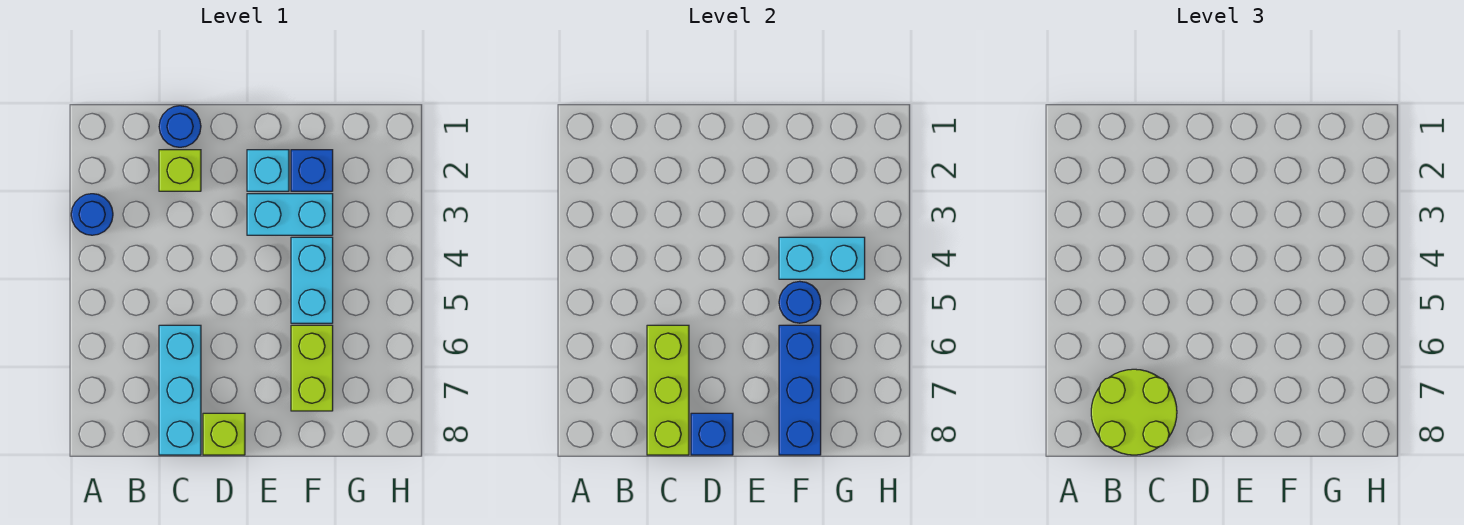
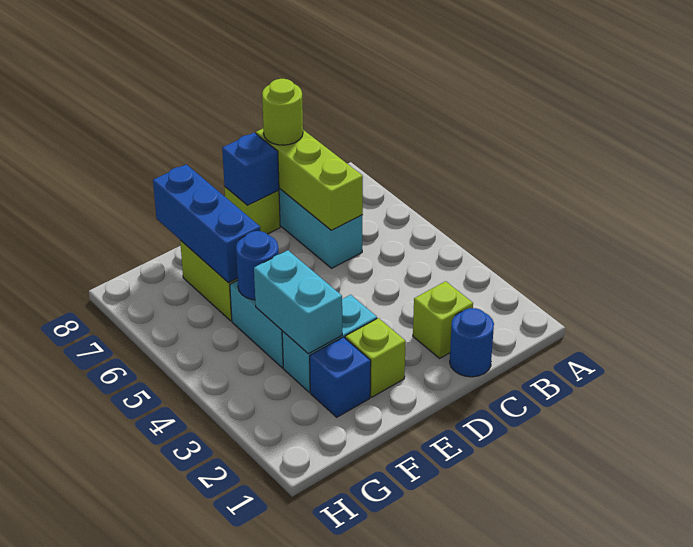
blue 1x1 round brick [71,194,113,235] -> none
lime 2x2 round brick [1091,369,1177,455] -> lime 1x1 round brick [262,79,303,145]
cyan 1x1 brick [247,150,289,191] -> lime 1x1 brick [345,318,406,397]
cyan 1x2 brick [779,237,865,279] -> cyan 1x2 brick turned to [254,250,342,354]

